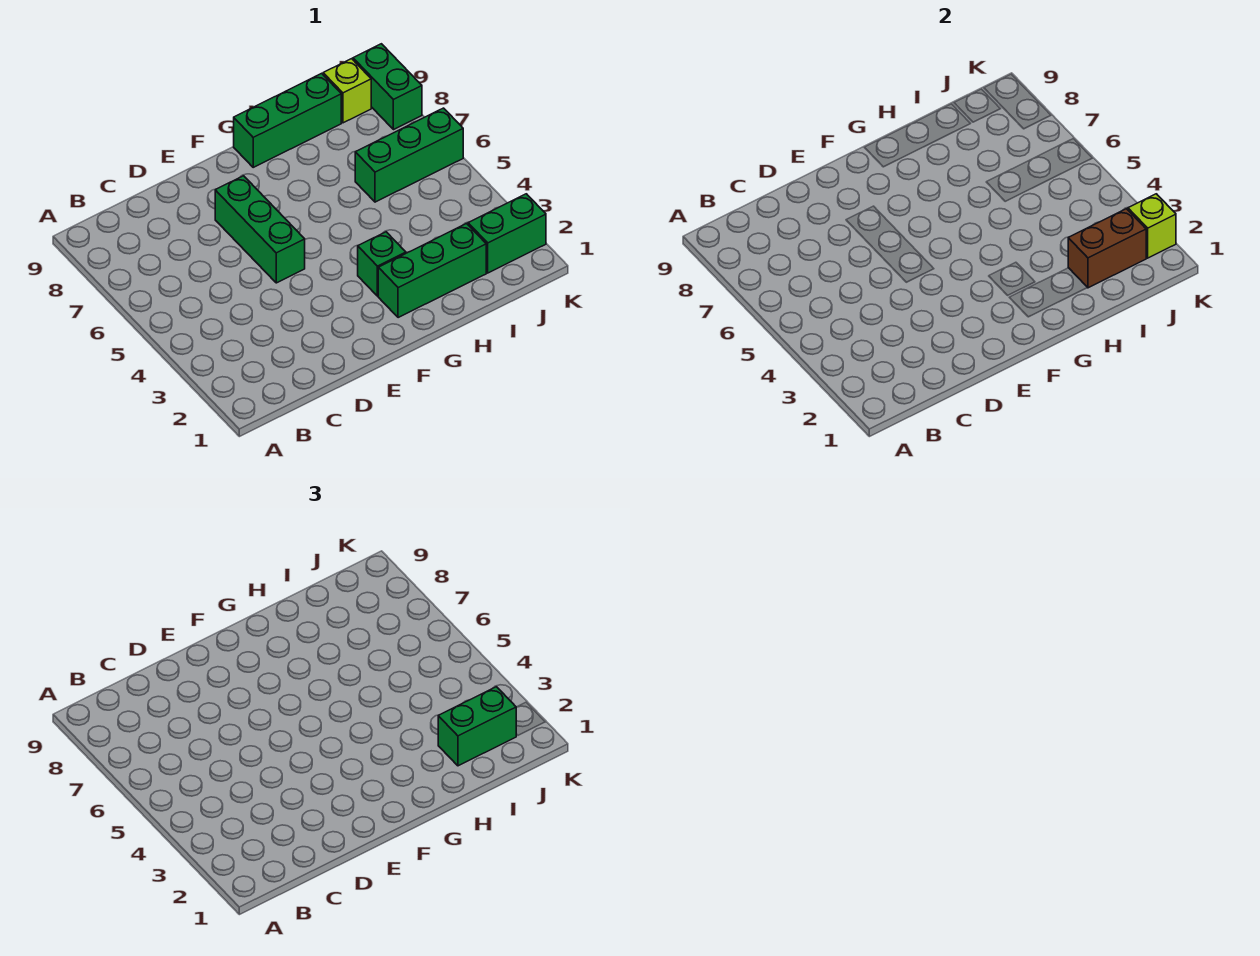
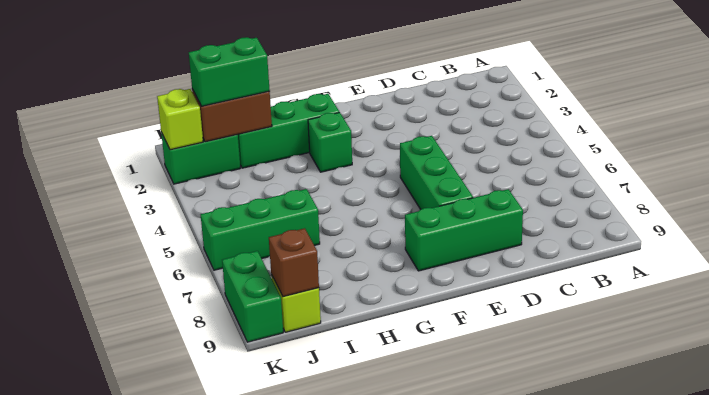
green 1x3 brick [234,73,341,167] -> green 1x3 brick moved to [405,189,523,271]
none -> brown 1x1 brick [269,228,319,297]

